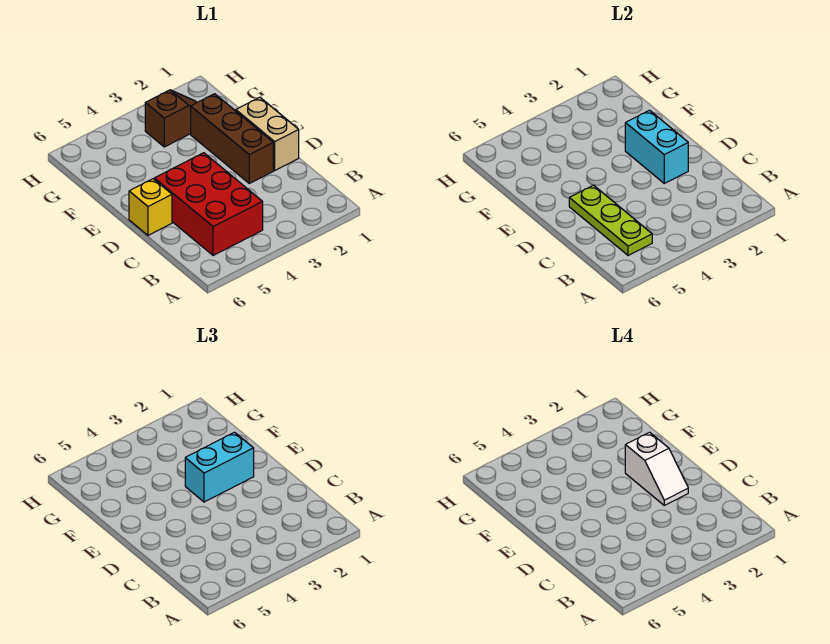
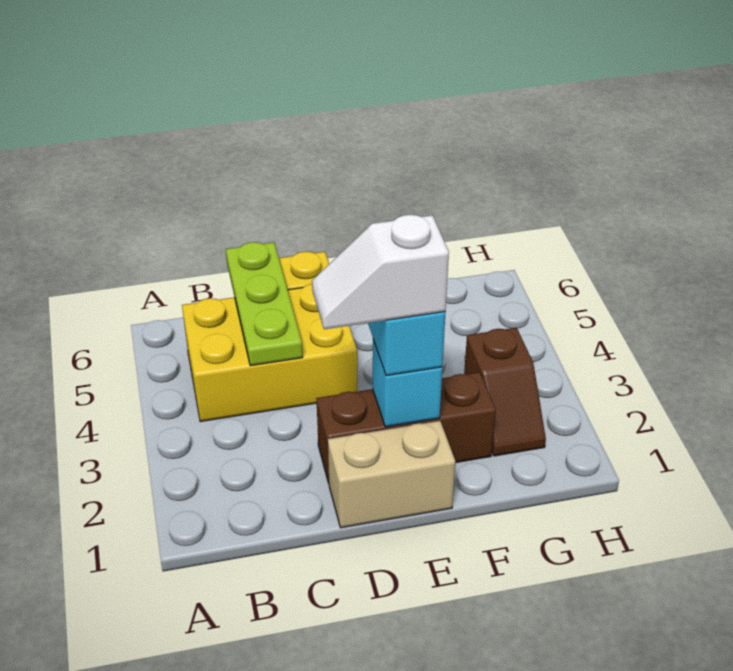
red 2x3 brick [154,153,263,256] -> yellow 2x3 brick [182,284,357,422]
lime 1x3 plate [569,185,652,256] -> lime 1x3 plate turned to [226,242,303,366]
cyan 1x2 brick [625,110,688,183] -> cyan 1x1 brick [373,340,442,427]

